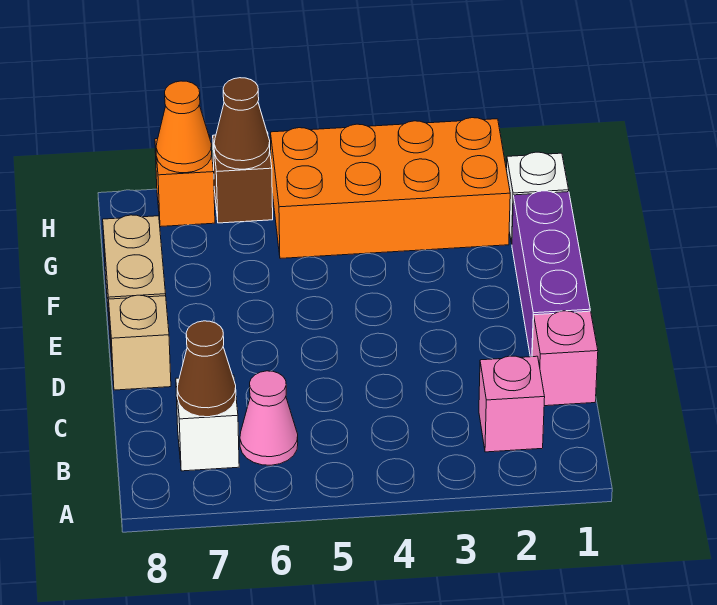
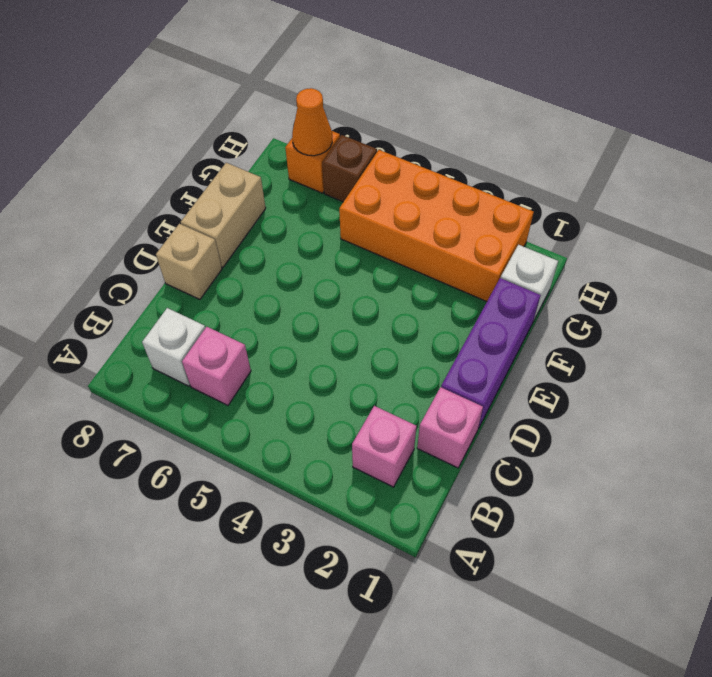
pink 1x1 cone [240,371,298,465] -> pink 1x1 brick [182,327,251,405]
brown 1x1 cone [177,321,236,417] -> none
brown 1x1 cone [214,78,270,169] -> none

